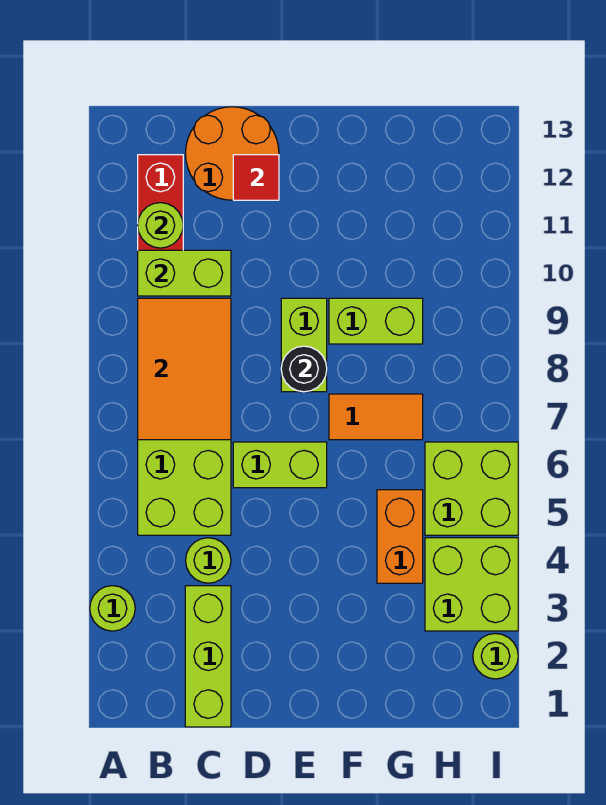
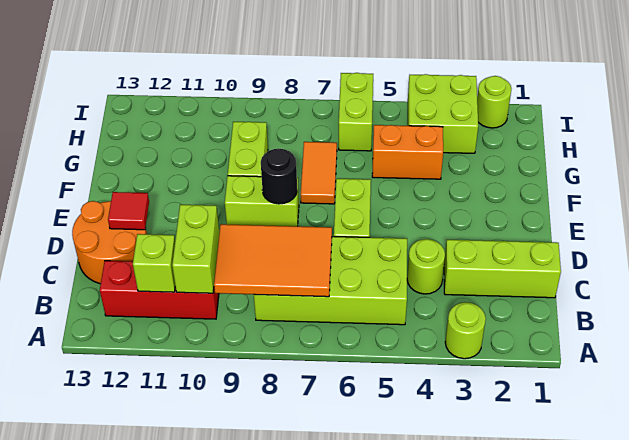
lime 1x1 round brick [138,203,183,248] -> lime 1x1 brick [133,234,175,292]
lime 2x2 brick [425,442,518,535] -> lime 1x2 brick [339,73,373,151]

